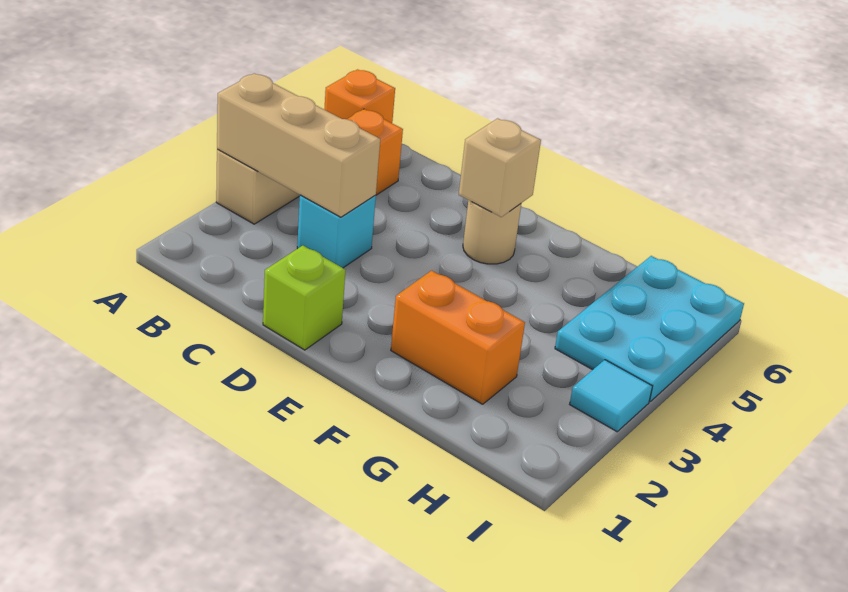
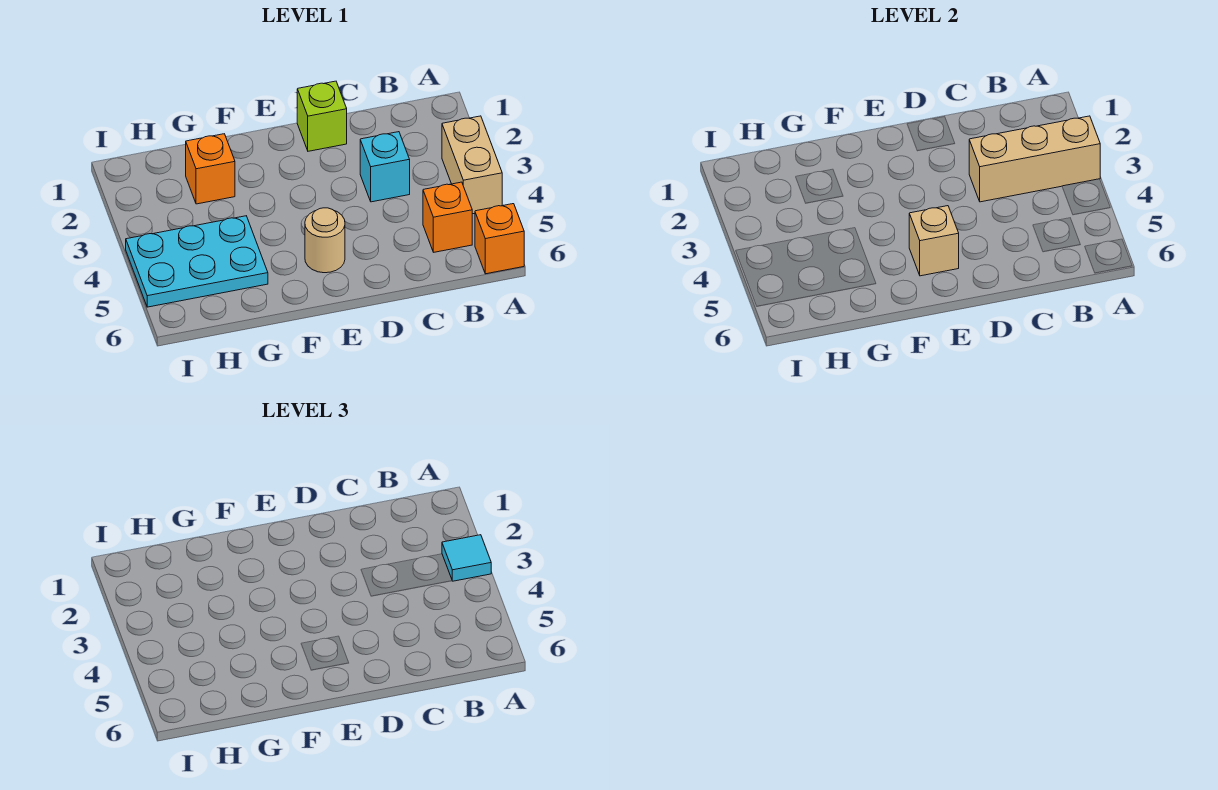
orange 1x2 brick [391,271,525,404] -> orange 1x1 brick [186,134,235,204]
cyan 2x3 plate [555,256,744,401] -> cyan 2x3 plate turned to [126,216,268,307]
cyan 1x1 tile [570,360,652,432] -> cyan 1x1 tile moved to [442,535,491,581]

